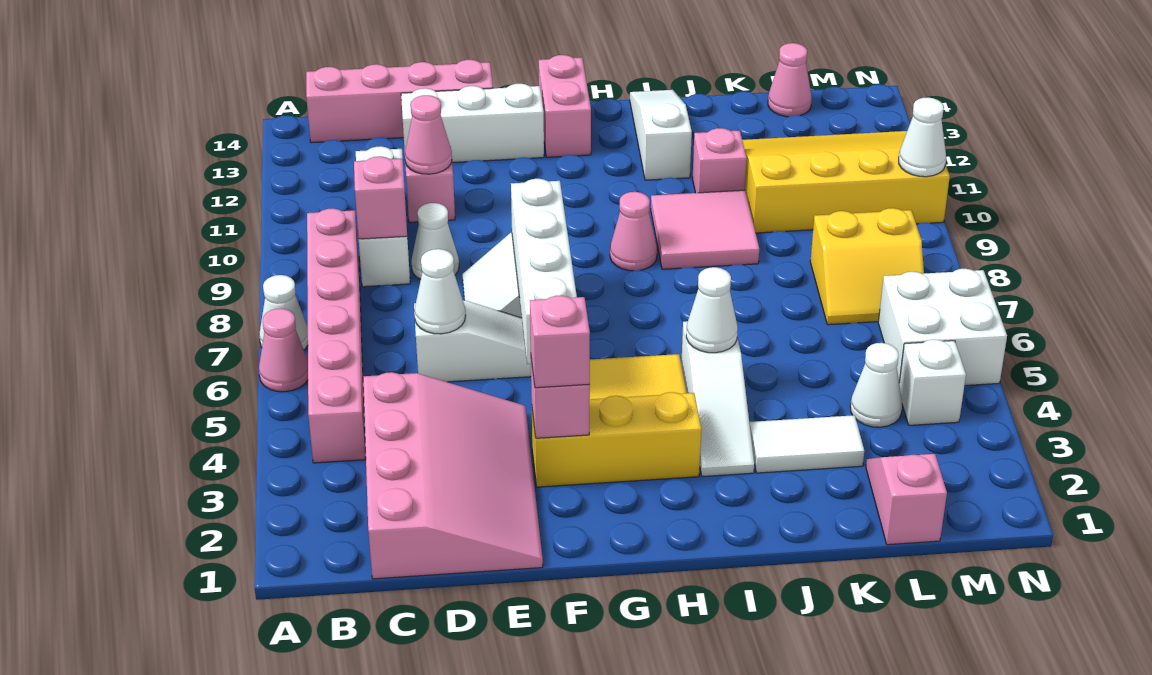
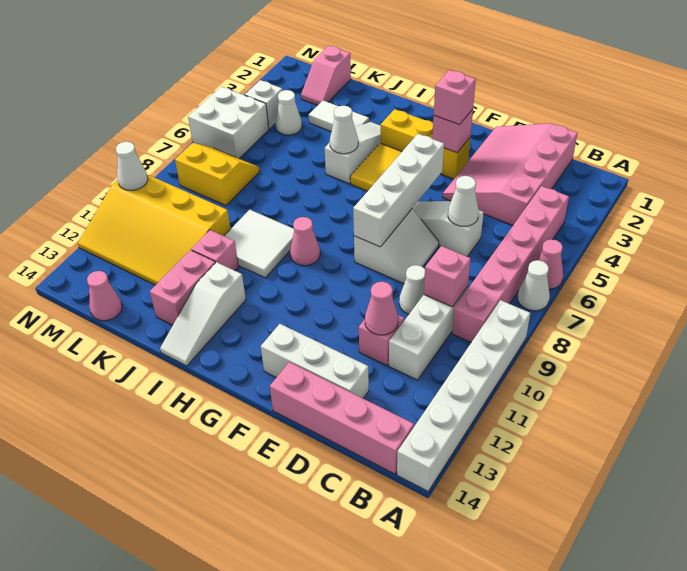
none -> white 1x6 brick [397,300,530,491]
pink 1x2 brick [539,55,591,157] -> pink 1x2 brick moved to [150,250,215,325]
pink 2x2 tile [651,190,759,269] -> white 2x2 tile [225,210,294,278]

